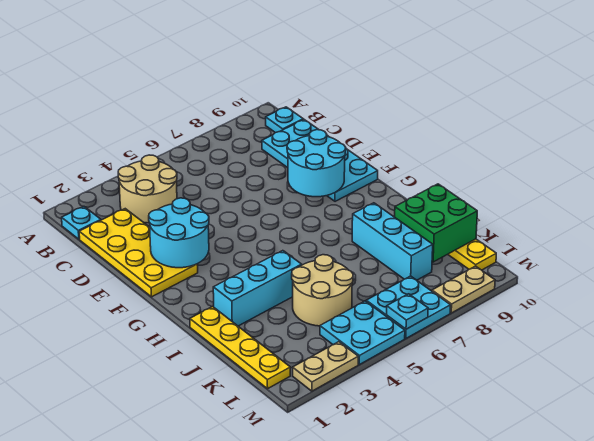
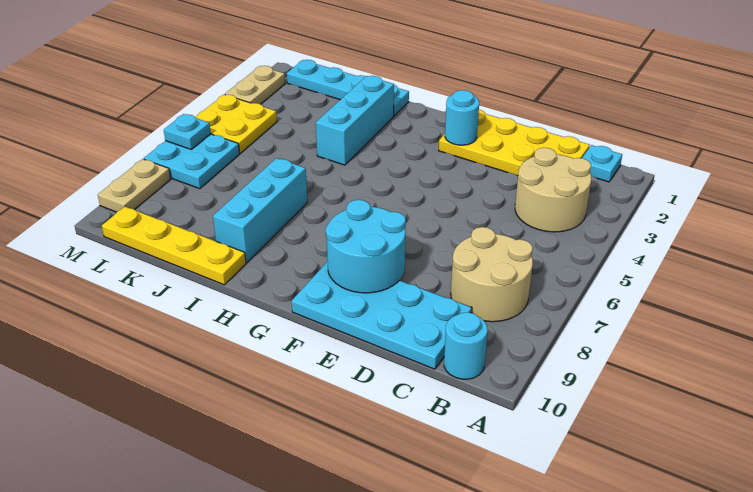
cyan 1x1 plate [266,107,303,133] -> cyan 1x1 round brick [444,312,488,379]
cyan 2x2 round brick [149,198,209,268] -> cyan 1x1 round brick [445,90,479,145]
yellow 1x4 plate [190,307,290,389] -> cyan 1x4 plate [287,60,409,116]
cyan 1x3 brick [352,203,433,280] -> cyan 1x3 brick turned to [213,158,307,263]
tan 2x2 round brick [292,255,353,326] -> tan 2x2 round brick moved to [451,227,533,322]
green 2x2 brick [395,184,477,262] -> none
cyan 2x2 plate [320,301,405,365] -> yellow 2x2 plate [195,95,277,153]

